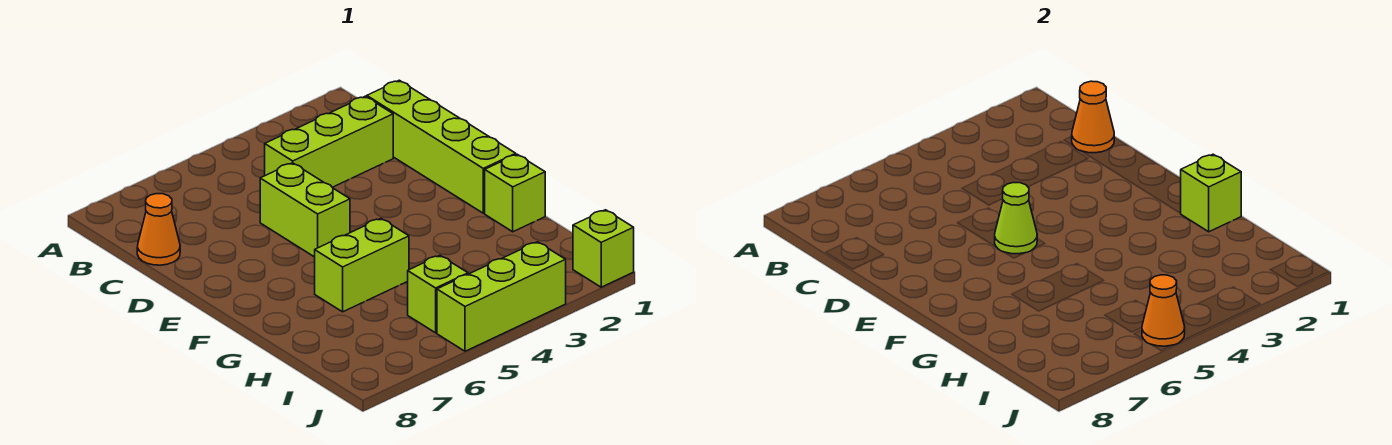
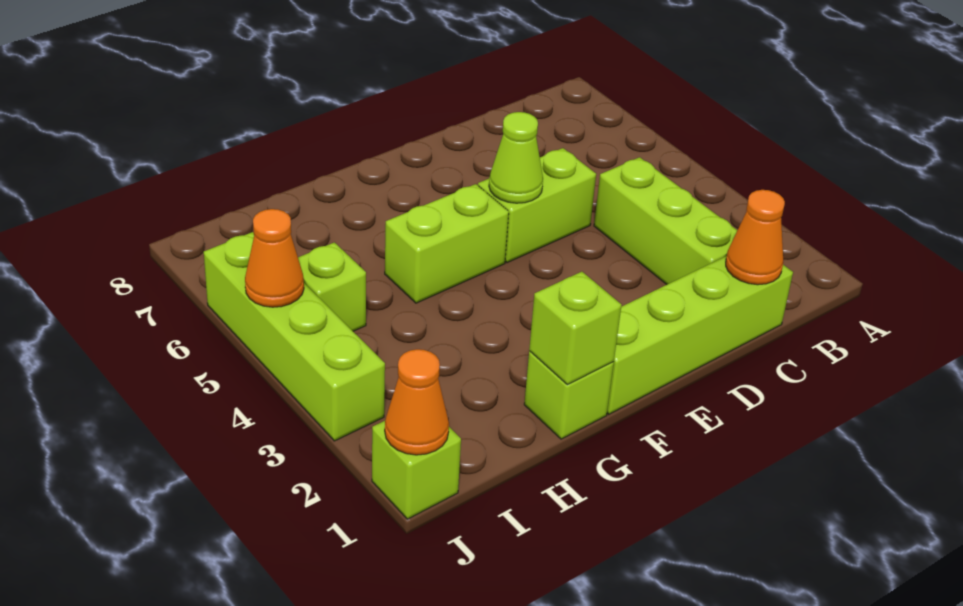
orange 1x1 cone [137,194,180,265] -> orange 1x1 cone moved to [385,349,449,455]
lime 1x2 brick [315,218,409,312] -> lime 1x2 brick turned to [385,184,509,303]
lime 1x3 brick [437,242,566,351] -> lime 1x4 brick [204,232,385,441]

